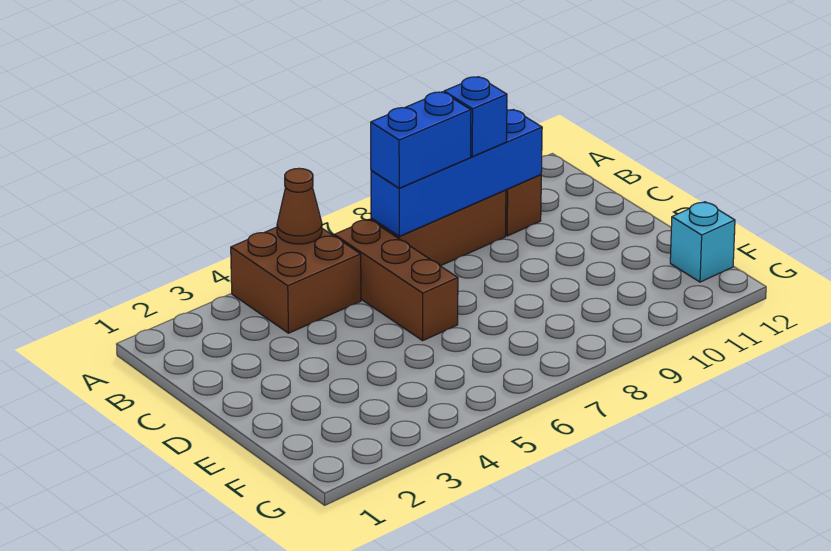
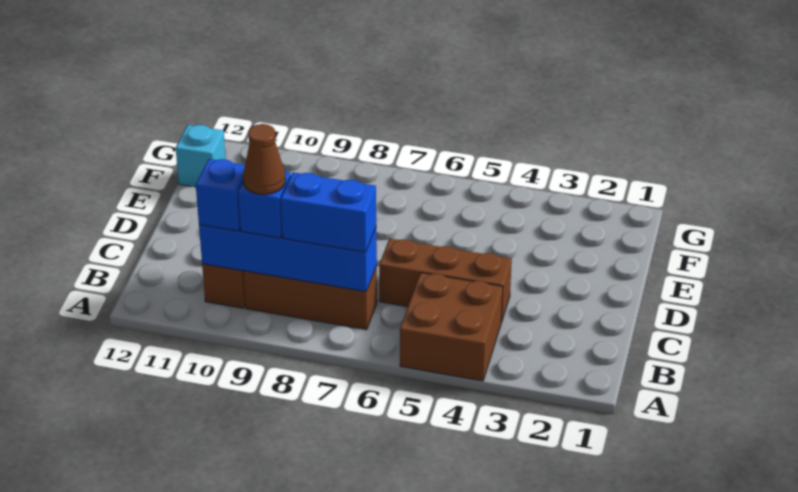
brown 1x1 cone [277,168,322,244] -> brown 1x1 cone moved to [243,124,286,195]
brown 1x3 brick [334,219,458,341] -> brown 1x3 brick turned to [379,238,512,322]
none -> blue 1x1 brick [196,159,245,231]

